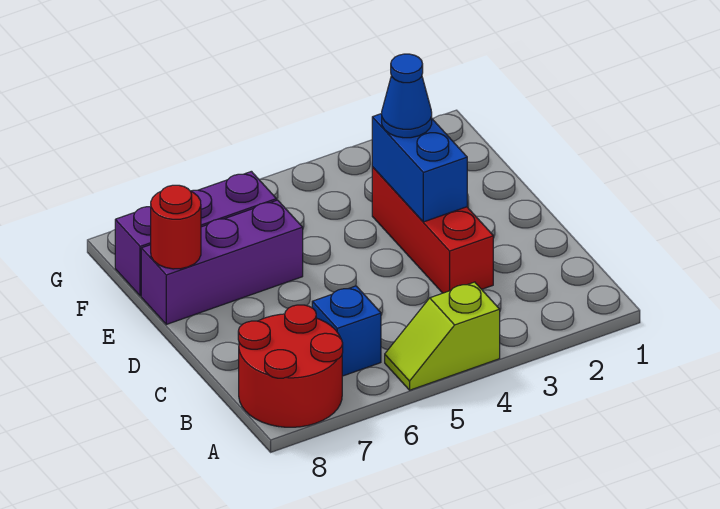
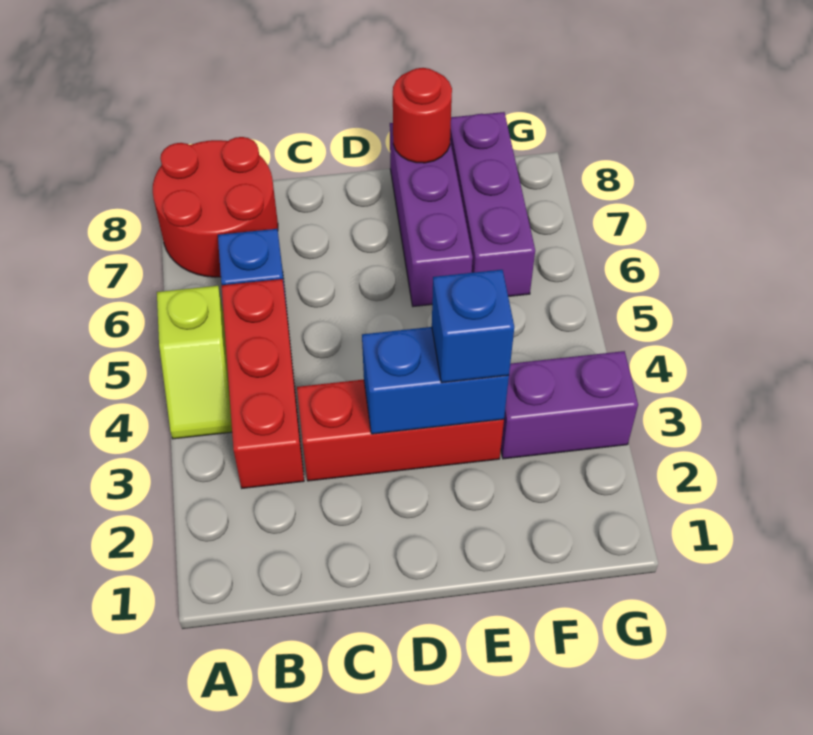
lime 1x2 slope [385,282,500,390] -> lime 1x2 slope turned to [157,286,232,439]
none -> red 1x3 brick [221,279,304,488]
blue 1x1 cone [382,54,432,138] -> blue 1x1 brick [432,270,514,383]
none -> purple 1x2 brick [501,351,638,459]

